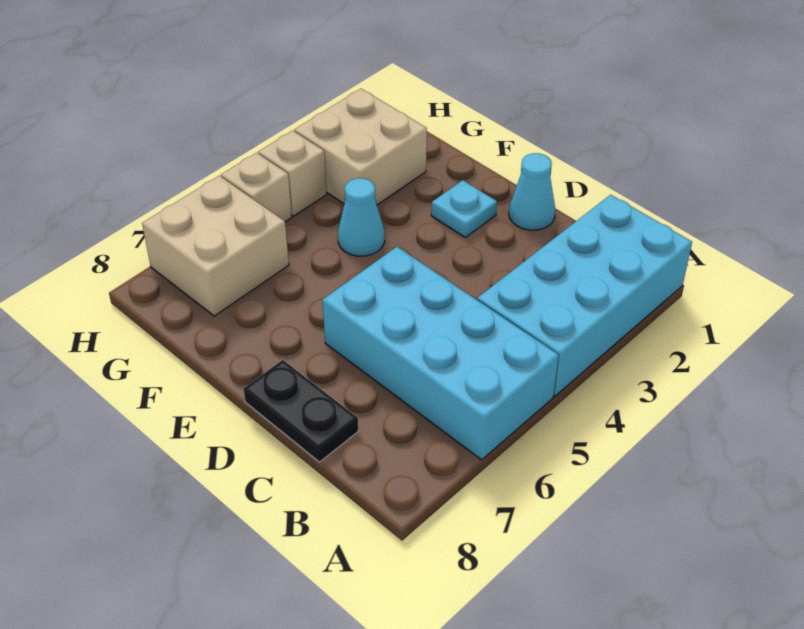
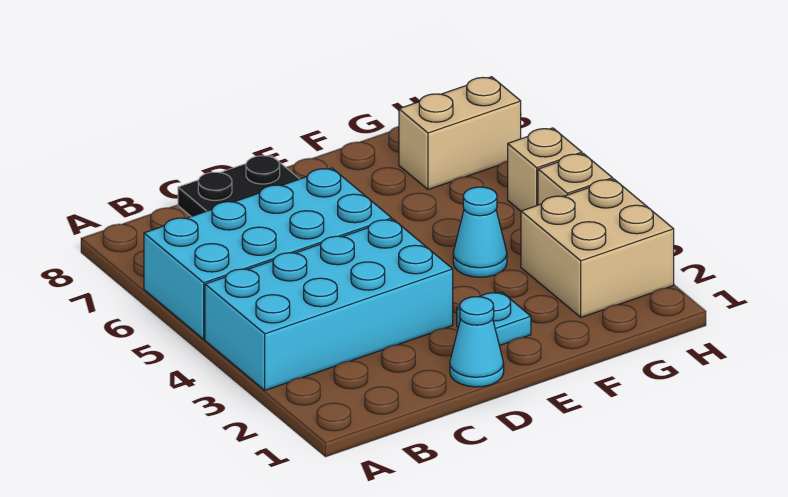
cyan 2x4 brick [477,195,692,396] -> cyan 2x4 brick turned to [205,219,453,390]
tan 2x2 brick [142,176,289,316] -> tan 1x2 brick [399,77,521,190]

